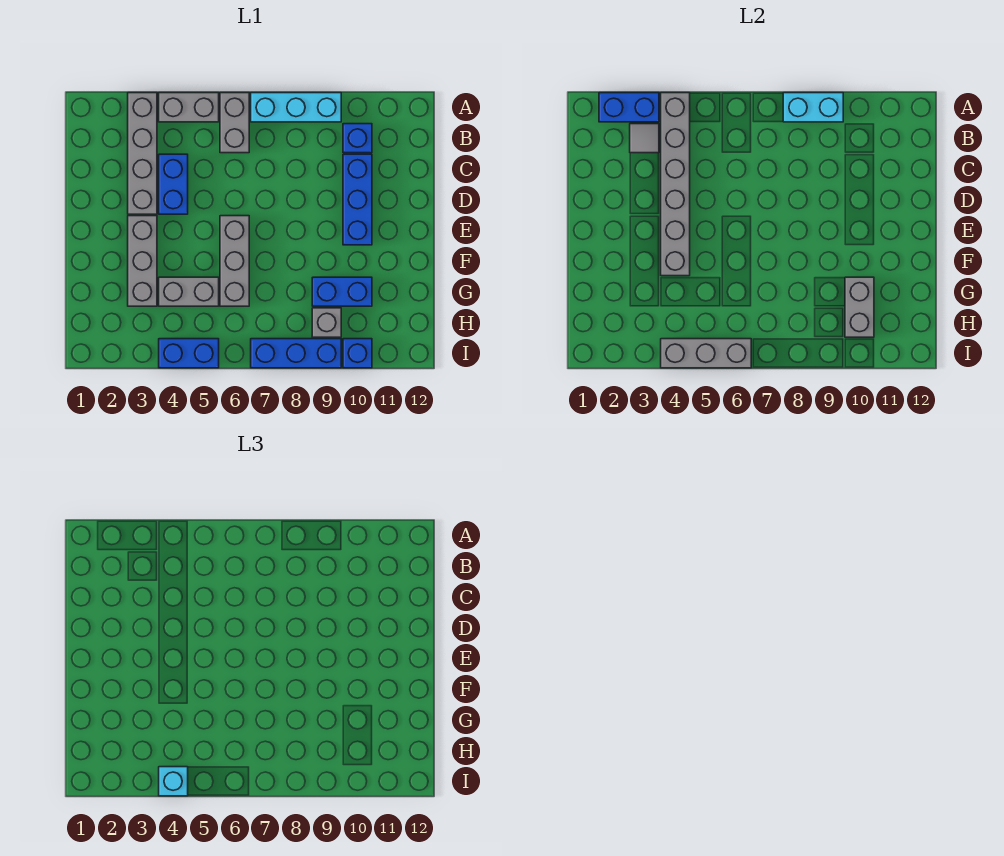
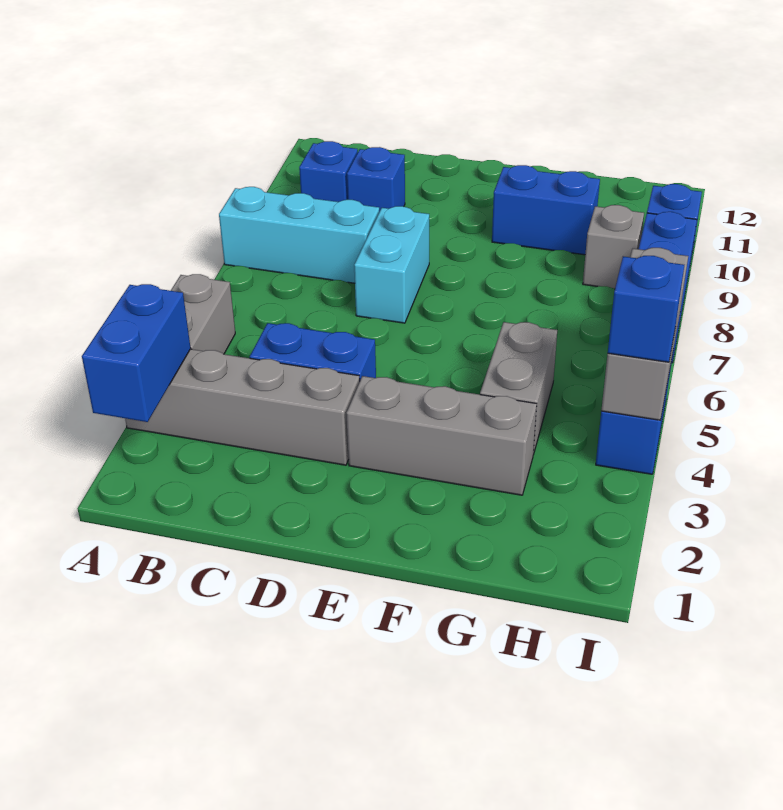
grey 1x6 brick [661,93,690,276] -> none
grey 1x2 brick [220,93,249,153] -> none
cyan 1x3 brick [251,93,341,122] -> cyan 1x3 brick turned to [219,187,379,283]
cyan 1x2 brick [783,93,843,122] -> cyan 1x2 brick moved to [354,206,429,323]
grey 1x1 tile [630,124,659,153] -> none
blue 1x3 brick [343,154,372,245] -> blue 1x1 brick [347,147,405,212]
grey 1x3 brick [220,216,249,306] -> none
blue 1x2 brick [312,277,372,306] -> blue 1x2 brick turned to [492,165,600,255]
grey 1x2 brick [845,277,874,337] -> none
cyan 1x1 brick [159,767,188,796] -> blue 1x1 brick [608,256,684,362]

